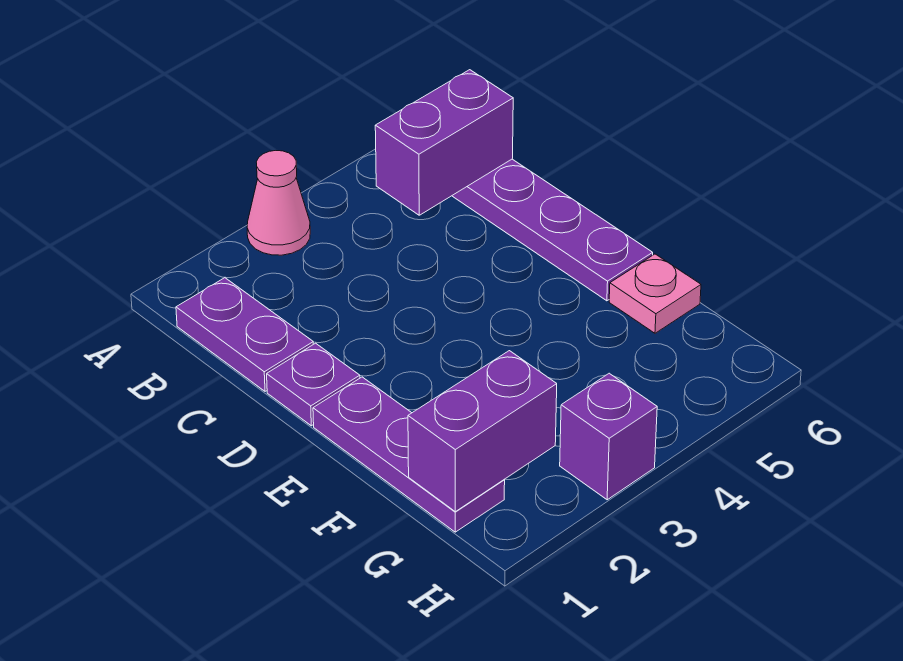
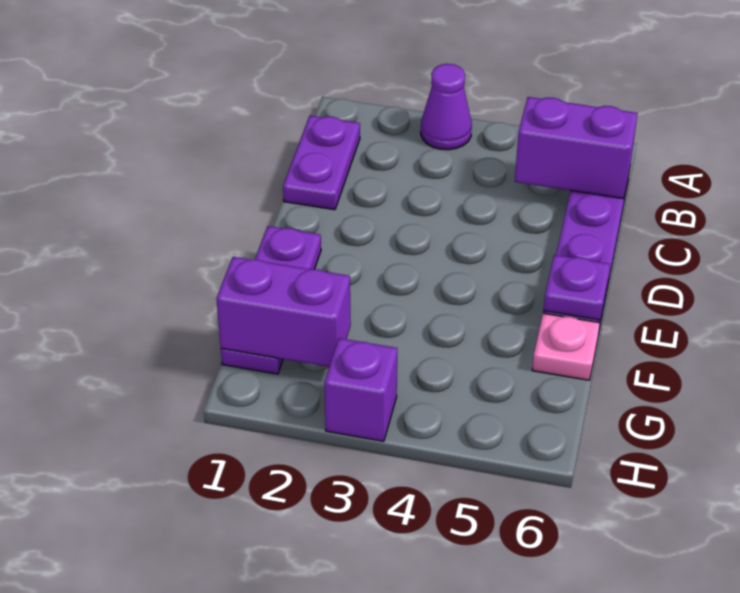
pink 1x1 cone [247,151,310,255] -> purple 1x1 cone [421,64,472,150]
purple 1x1 plate [267,343,360,426] -> purple 1x1 plate moved to [544,255,610,320]

